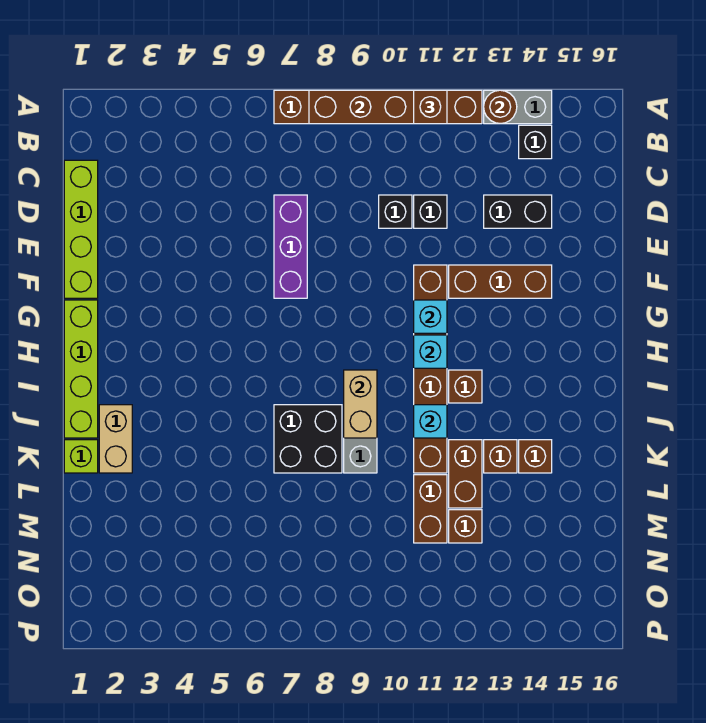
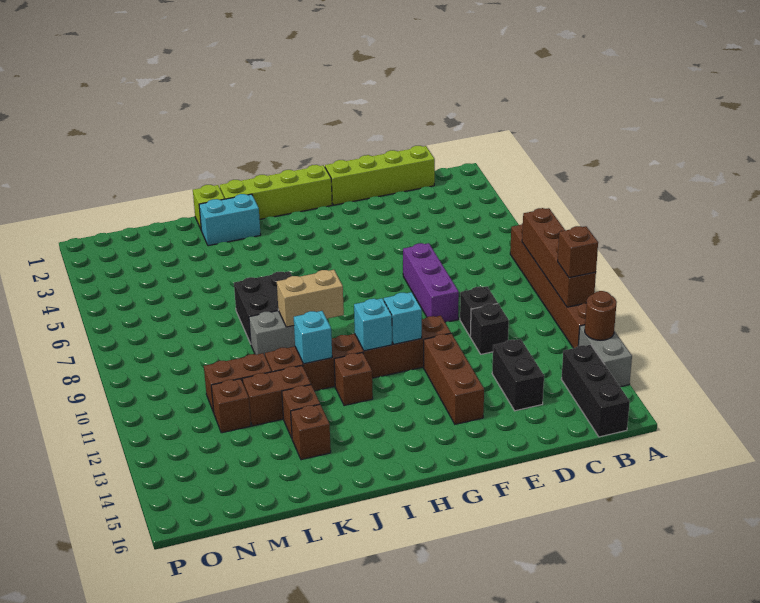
black 1x1 brick [519,125,552,159] -> black 1x3 brick [561,345,630,437]
purple 1x3 brick [274,195,307,298] -> purple 1x3 brick turned to [403,243,459,322]
tan 1x2 brick [99,405,132,473] -> cyan 1x2 brick [199,194,261,246]

